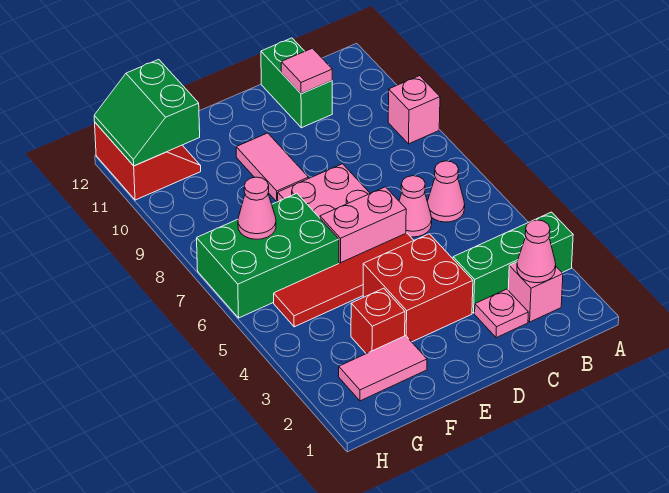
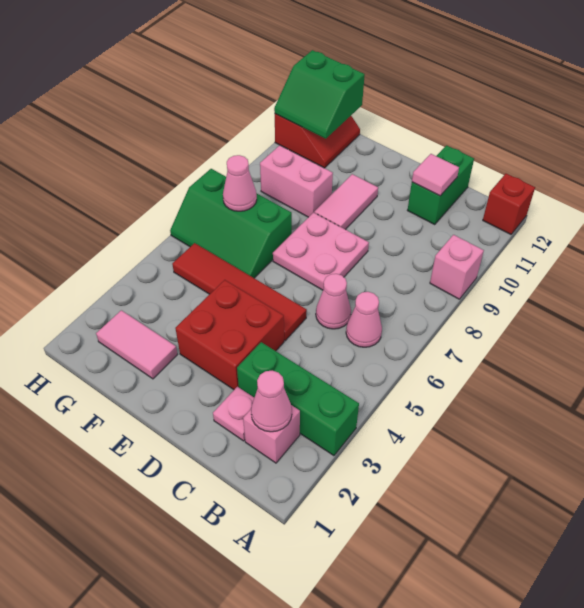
pink 1x2 brick [320,187,406,263] -> pink 1x2 brick moved to [260,145,333,217]
red 1x1 brick [351,288,405,354] -> red 1x1 brick moved to [483,174,535,234]
green 2x3 brick [197,193,339,318] -> green 2x3 slope [170,169,292,278]
green 2x2 slope [94,59,200,166] -> green 2x2 slope turned to [274,50,365,139]

